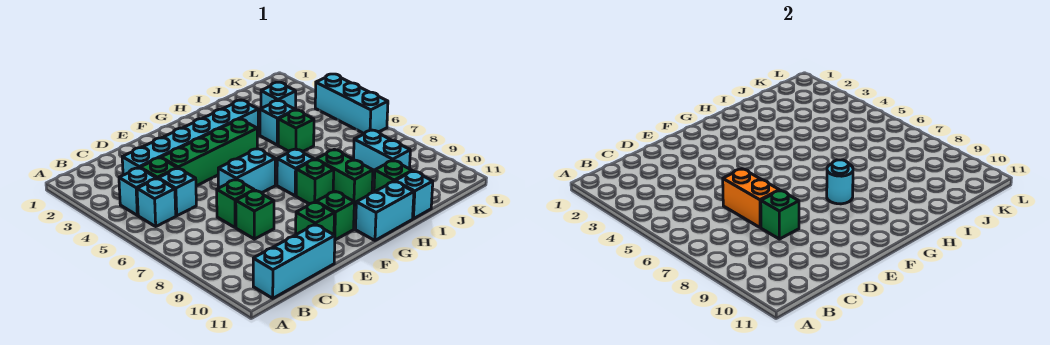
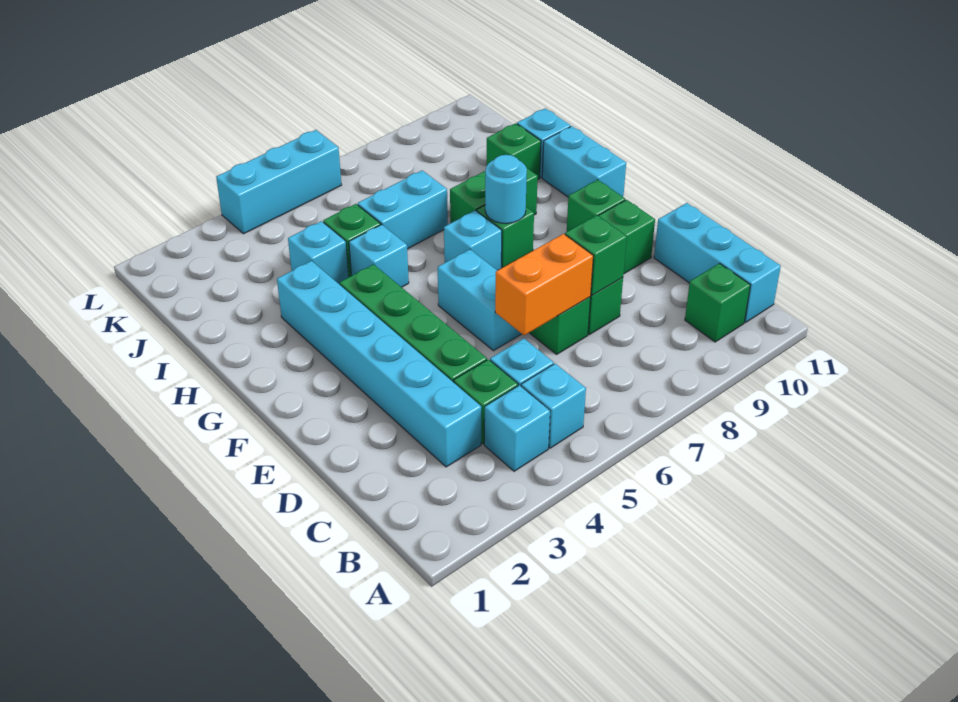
none -> green 1x1 brick [685,263,750,342]
cyan 1x1 brick [261,82,296,110] -> cyan 1x1 brick moved to [349,225,409,287]
cyan 1x2 brick [354,130,410,178] -> cyan 1x2 brick moved to [358,170,448,249]

